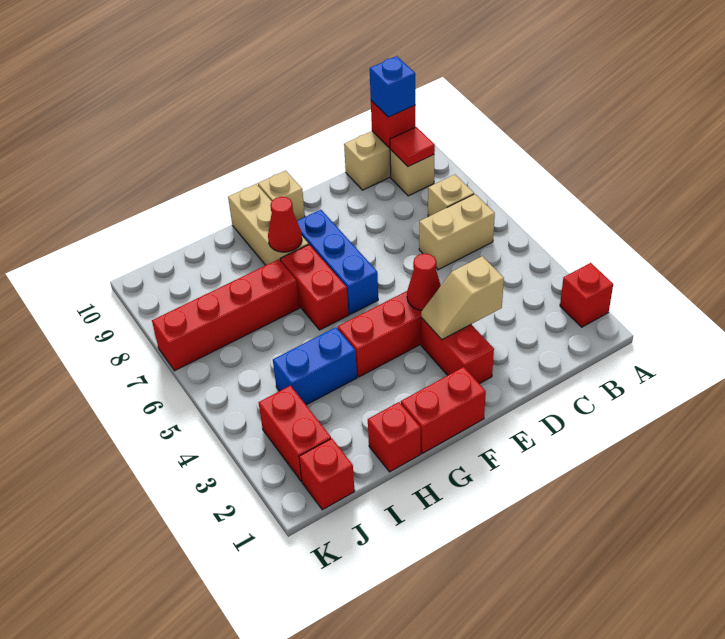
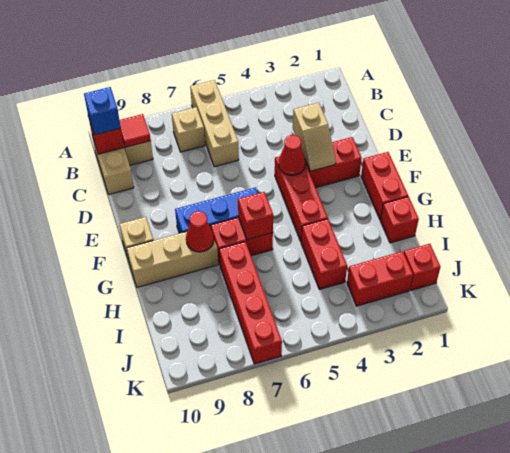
red 1x1 brick [560,263,613,327] -> red 1x1 brick moved to [238,192,273,240]
tan 1x2 brick [419,194,495,270] -> tan 1x3 brick [190,80,239,167]
blue 1x2 brick [273,327,357,405] -> red 1x2 brick [301,219,347,289]

